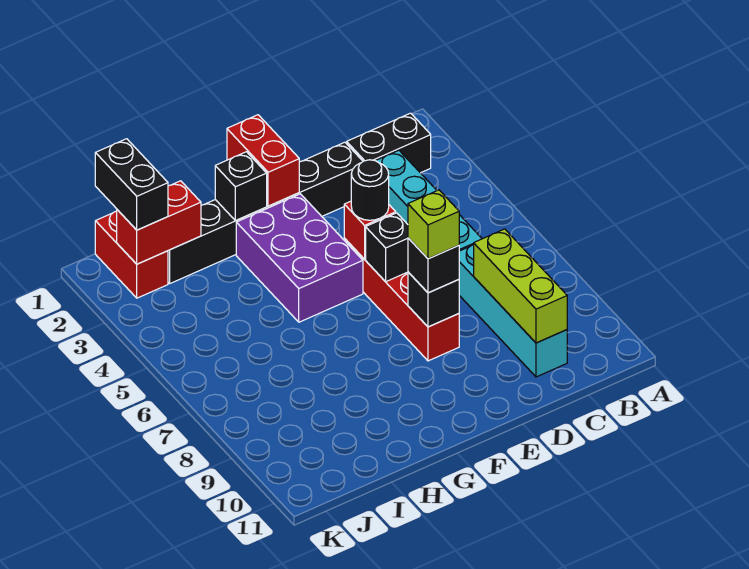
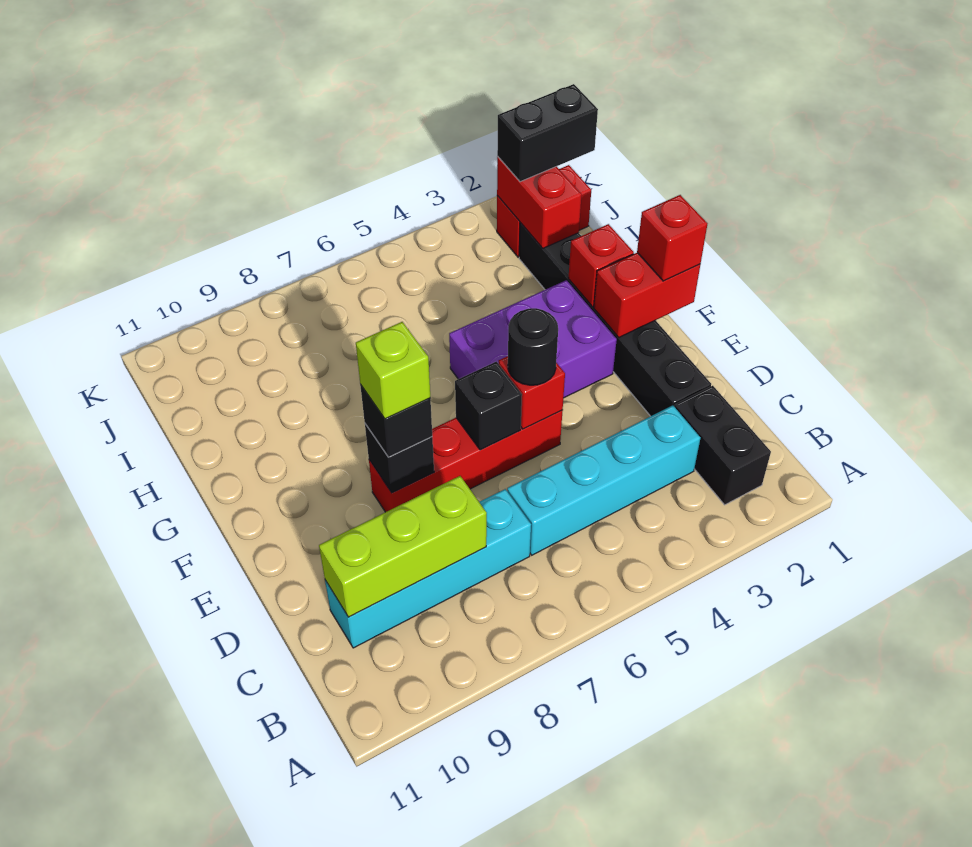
none -> red 1x1 brick [637,195,707,281]
black 1x1 brick [215,152,267,221] -> red 1x1 brick [568,224,634,307]

